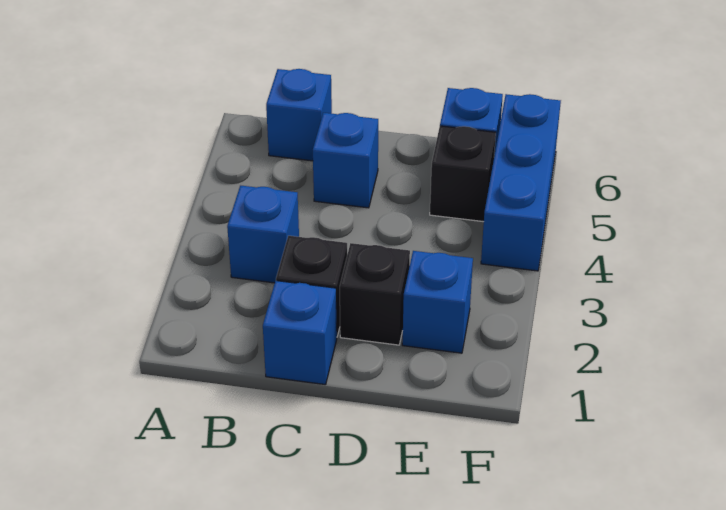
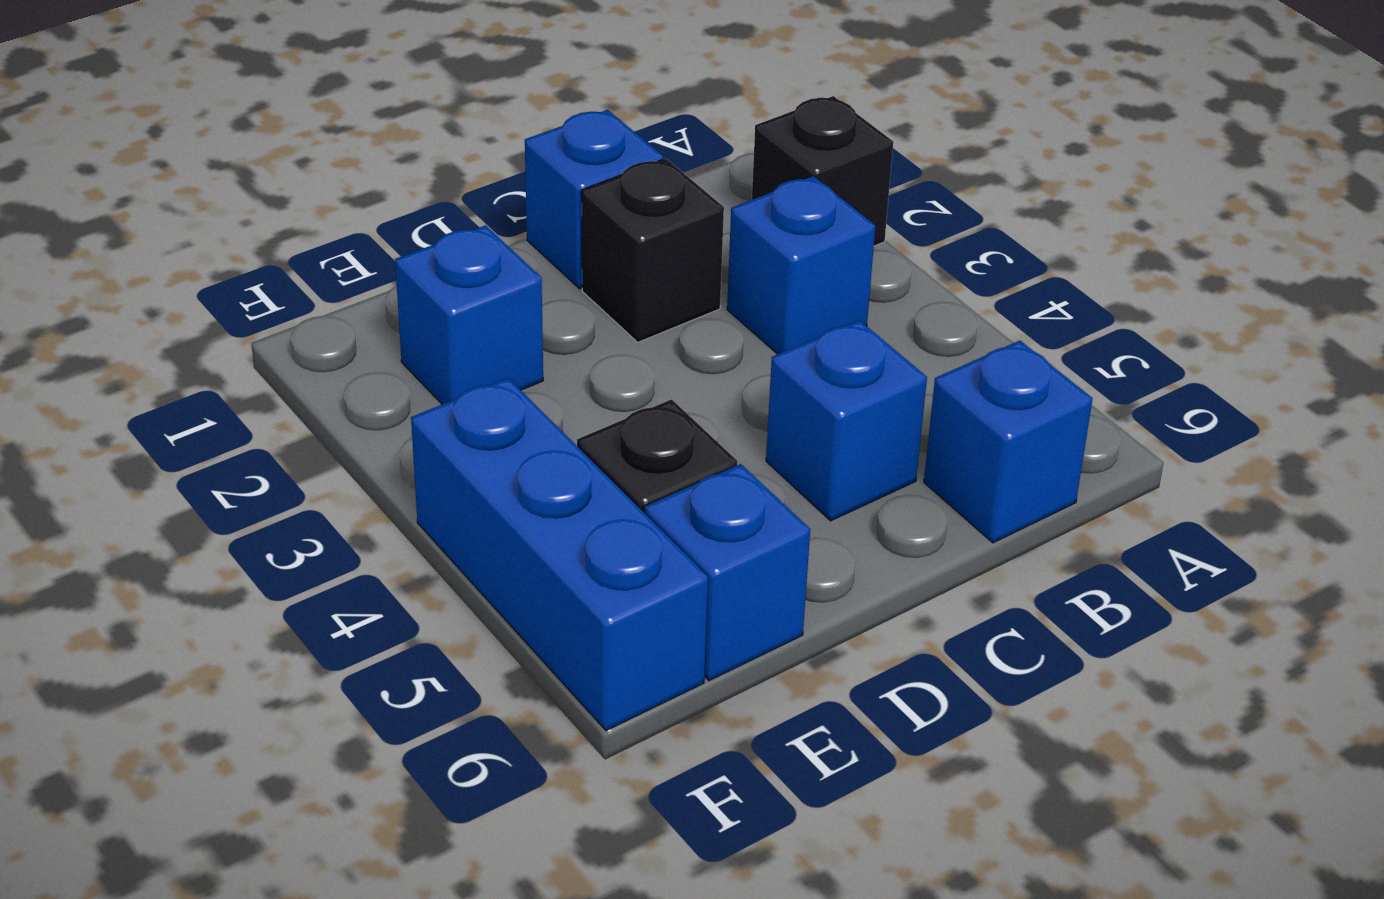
black 1x1 brick [340,243,410,345] -> black 1x1 brick moved to [752,96,893,246]

